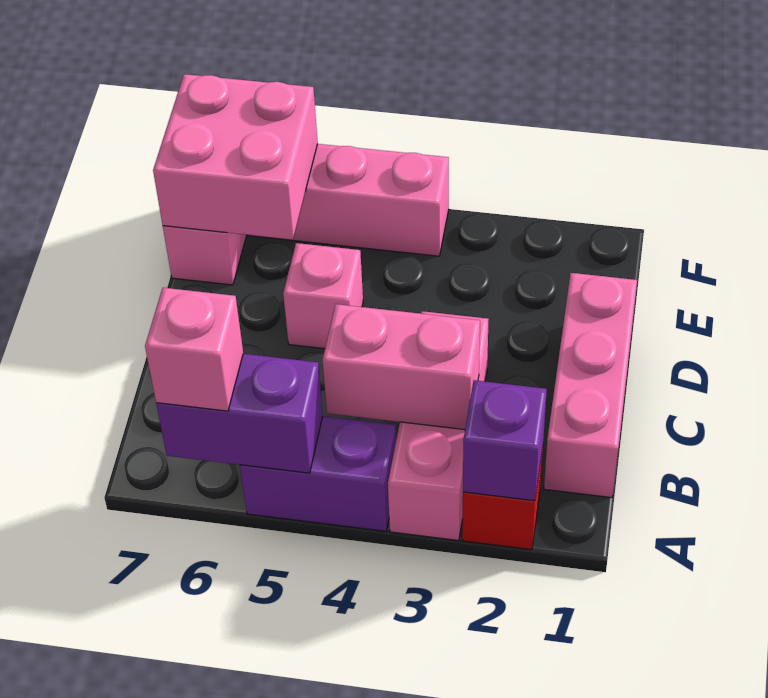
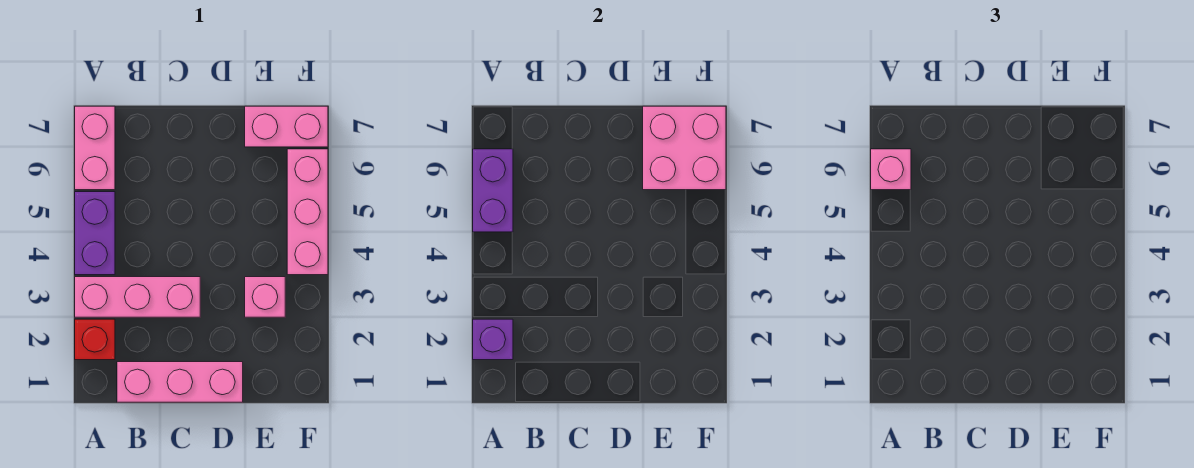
pink 1x2 brick [323,304,480,430] -> pink 1x2 brick moved to [75,106,115,190]
pink 1x1 brick [283,243,363,349] -> pink 1x1 brick moved to [245,277,285,317]

